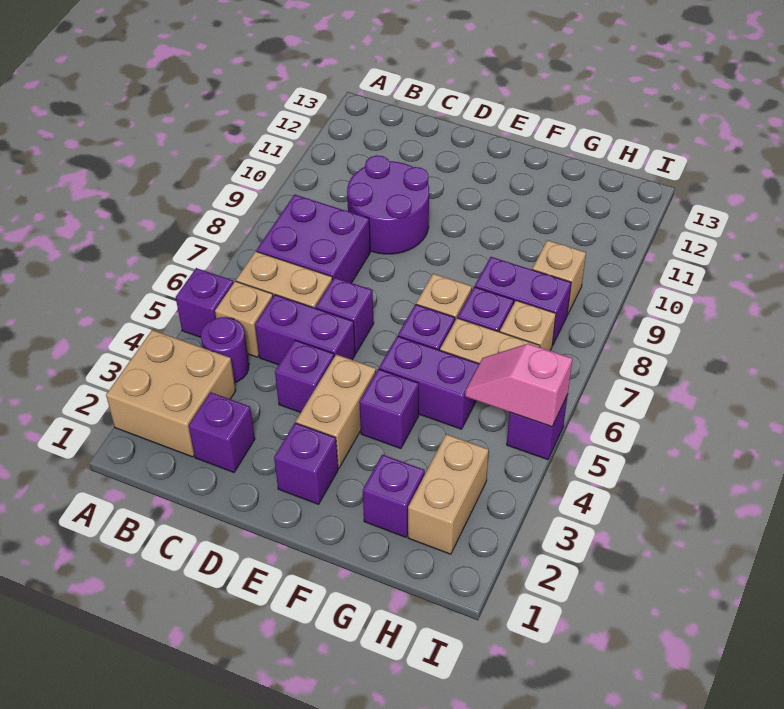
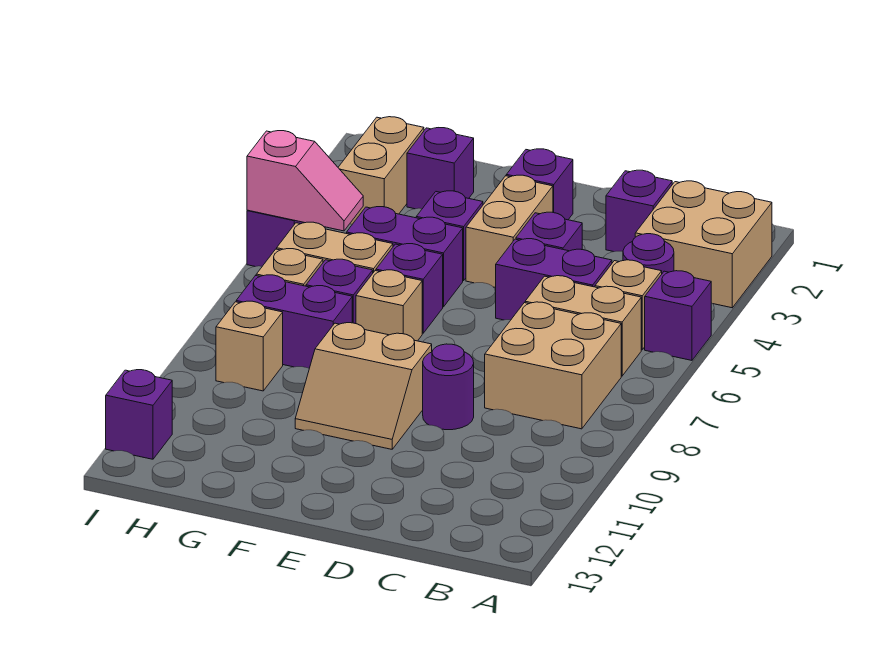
purple 2x2 brick [257,195,370,283] -> tan 2x2 brick [485,302,621,429]
purple 2x2 round brick [347,155,429,254] -> purple 1x1 round brick [423,344,474,430]
purple 1x1 brick [316,277,374,353] -> purple 1x1 brick moved to [106,370,172,459]
none -> tan 2x2 slope [295,323,432,449]

